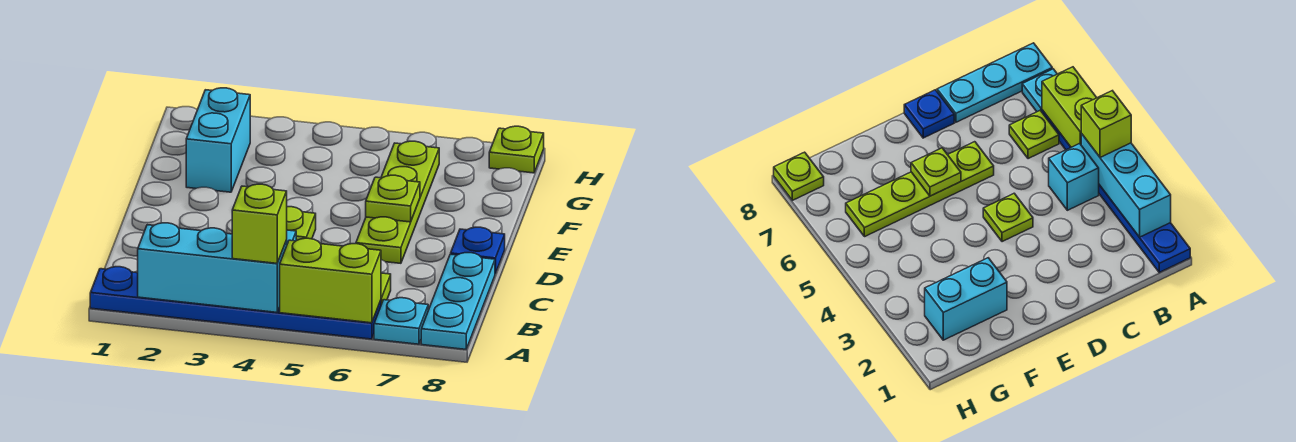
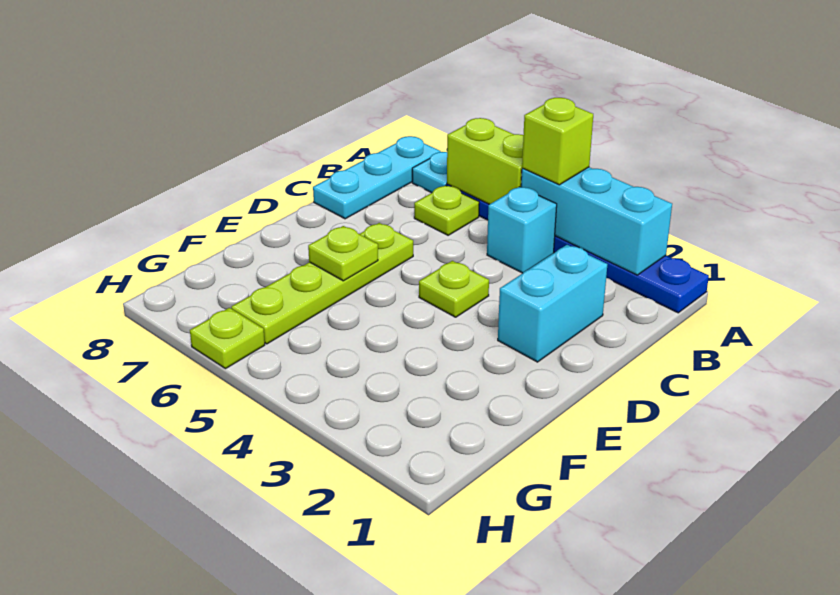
blue 1x1 plate [451,227,505,274] -> none
cyan 1x2 brick [186,88,250,192] -> cyan 1x2 brick moved to [498,245,607,362]
lime 1x1 plate [489,126,544,173] -> lime 1x1 plate moved to [190,308,265,369]

